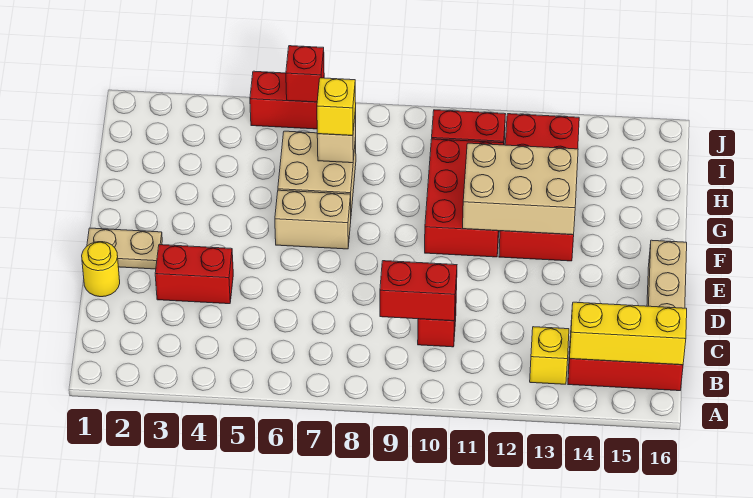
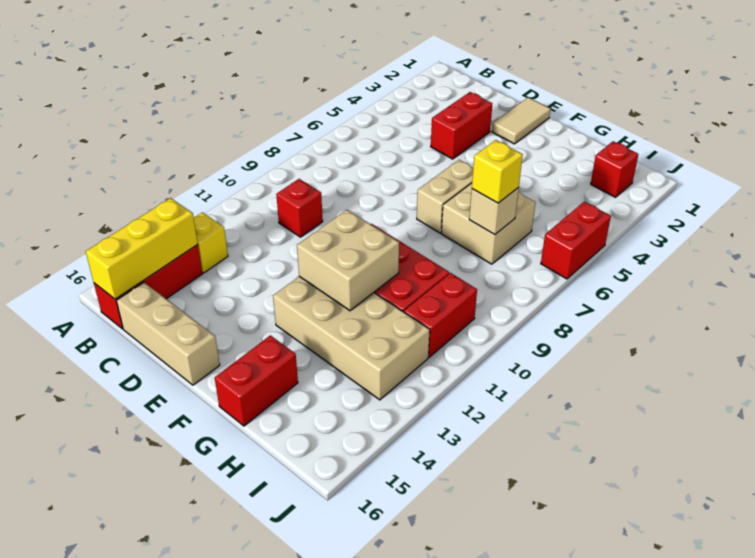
red 1x2 brick [380,261,457,321] -> red 1x2 brick moved to [215,335,298,426]
yellow 1x1 round brick [82,242,120,297] -> none
tan 1x2 plate [87,228,162,269] -> tan 1x2 tile [492,97,551,144]
tan 2x3 brick [463,143,578,235] -> tan 2x2 brick [297,210,399,311]
red 2x4 brick [499,114,579,261] -> tan 2x4 brick [273,276,430,400]
red 1x1 brick [286,46,324,102] -> red 1x1 brick moved to [591,141,638,197]

